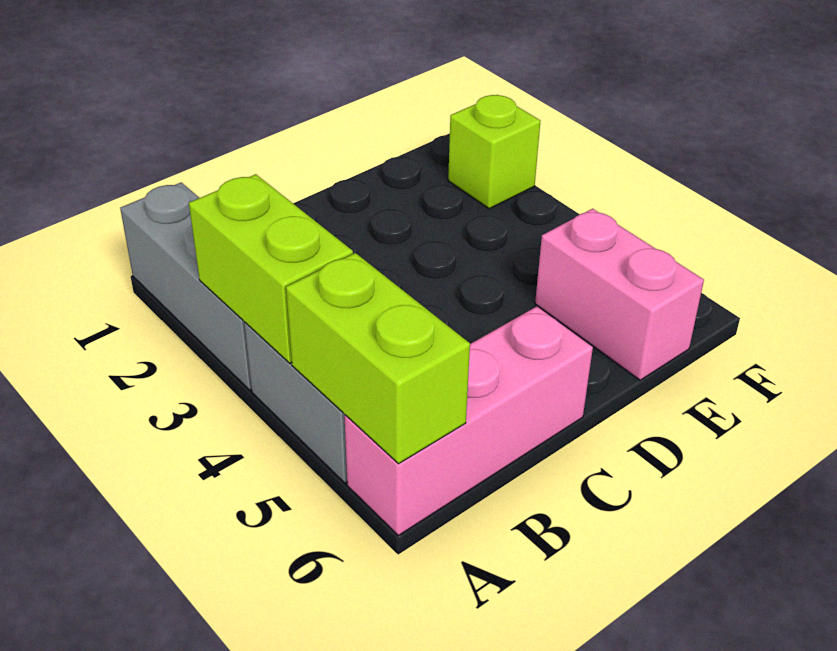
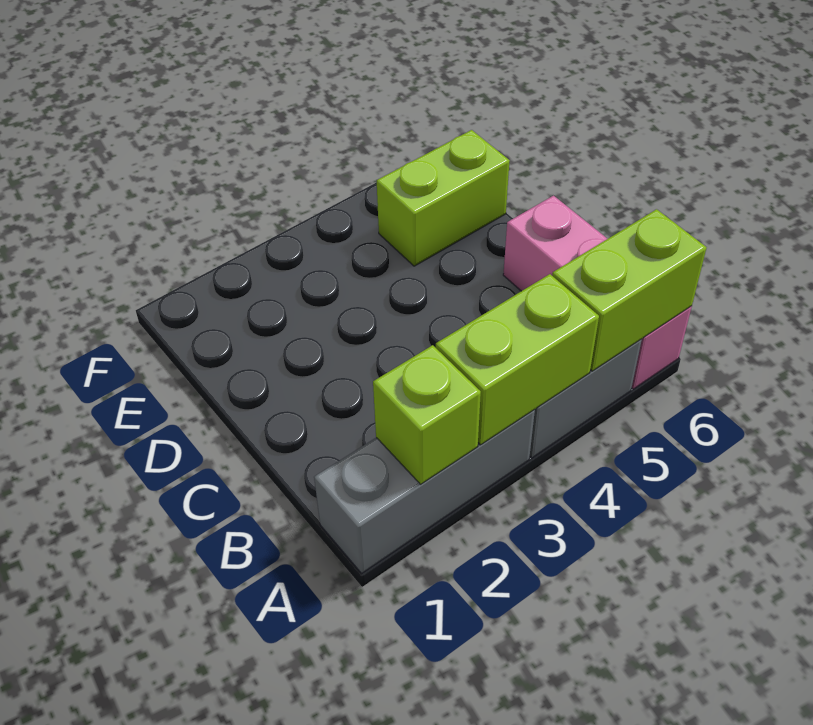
pink 1x2 brick [535,209,704,380] -> lime 1x2 brick [377,130,510,266]
lime 1x1 brick [448,95,540,209] -> lime 1x1 brick moved to [373,345,481,484]

